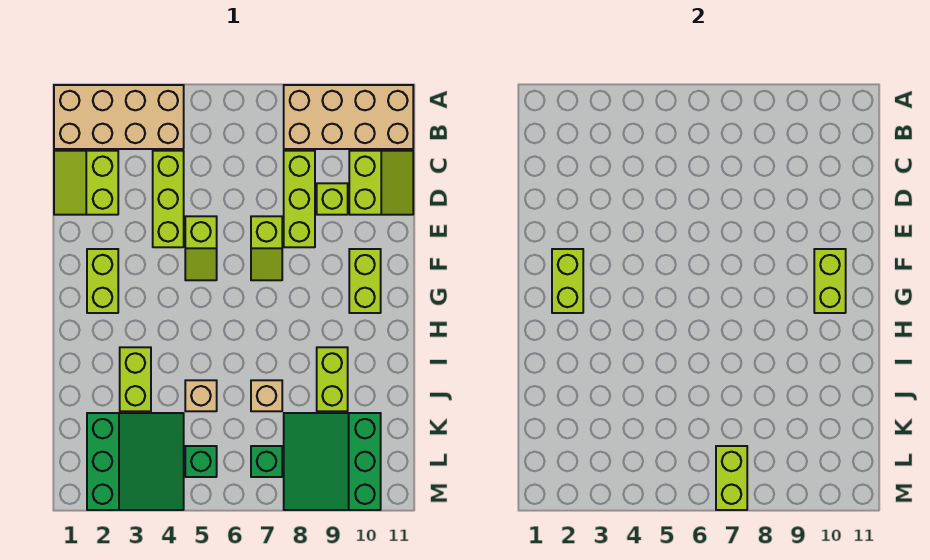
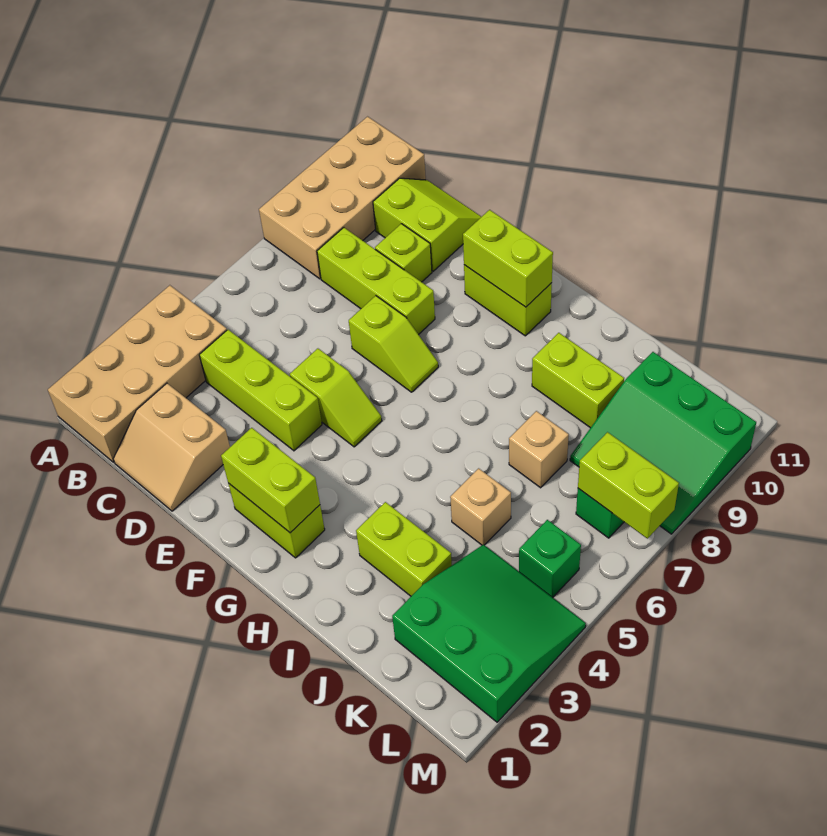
lime 2x2 slope [54,151,118,215] -> tan 2x2 slope [113,383,230,511]

